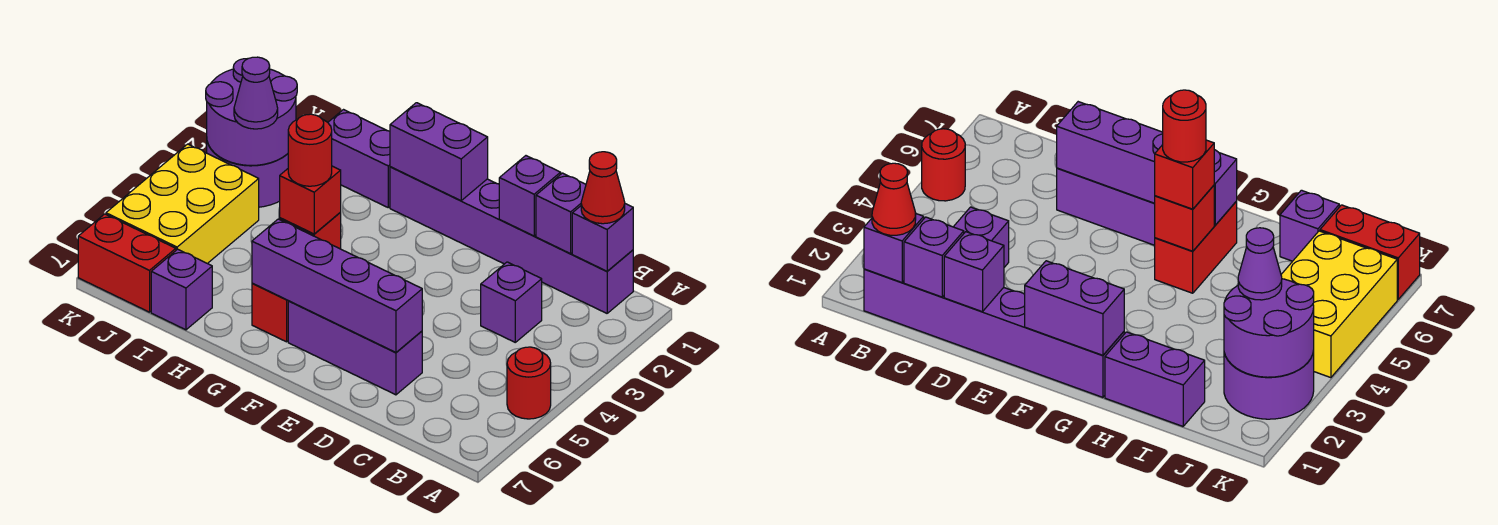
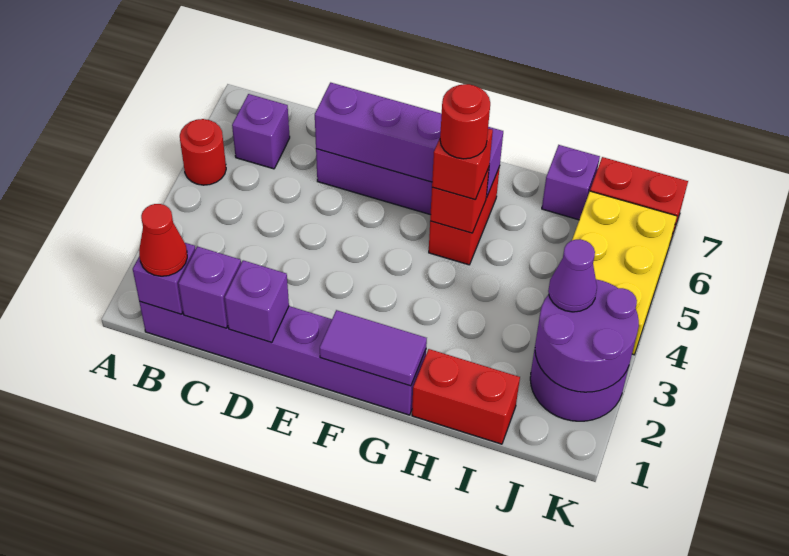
purple 1x1 brick [481,262,542,342] -> purple 1x1 brick moved to [232,94,290,169]
purple 1x2 brick [390,103,488,201] -> purple 1x2 tile [320,310,427,386]
purple 1x2 brick [328,110,390,207] -> red 1x2 brick [412,349,520,444]

